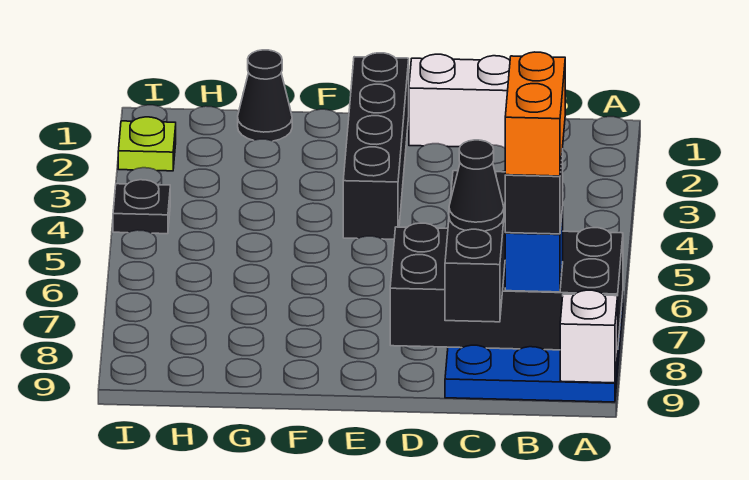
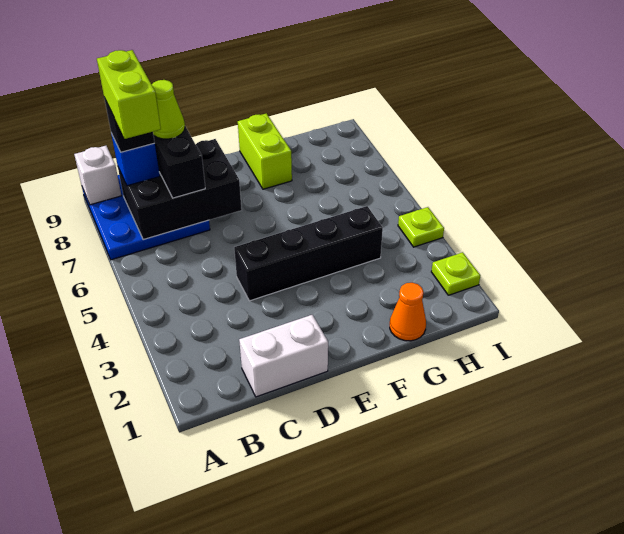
black 2x4 brick [390,223,623,350] -> black 2x3 brick [118,139,242,240]
orange 1x2 brick [505,52,565,176] -> lime 1x2 brick [97,50,161,139]
black 1x1 cone [449,140,504,231] -> lime 1x1 cone [152,80,185,139]
black 1x4 brick [343,53,409,239] -> black 1x4 brick turned to [234,206,383,301]
none -> lime 1x2 brick [238,113,292,189]
black 1x1 cone [238,50,292,141] -> orange 1x1 cone [390,283,426,341]
black 1x1 plate [113,180,170,234] -> lime 1x1 plate [398,207,444,247]

